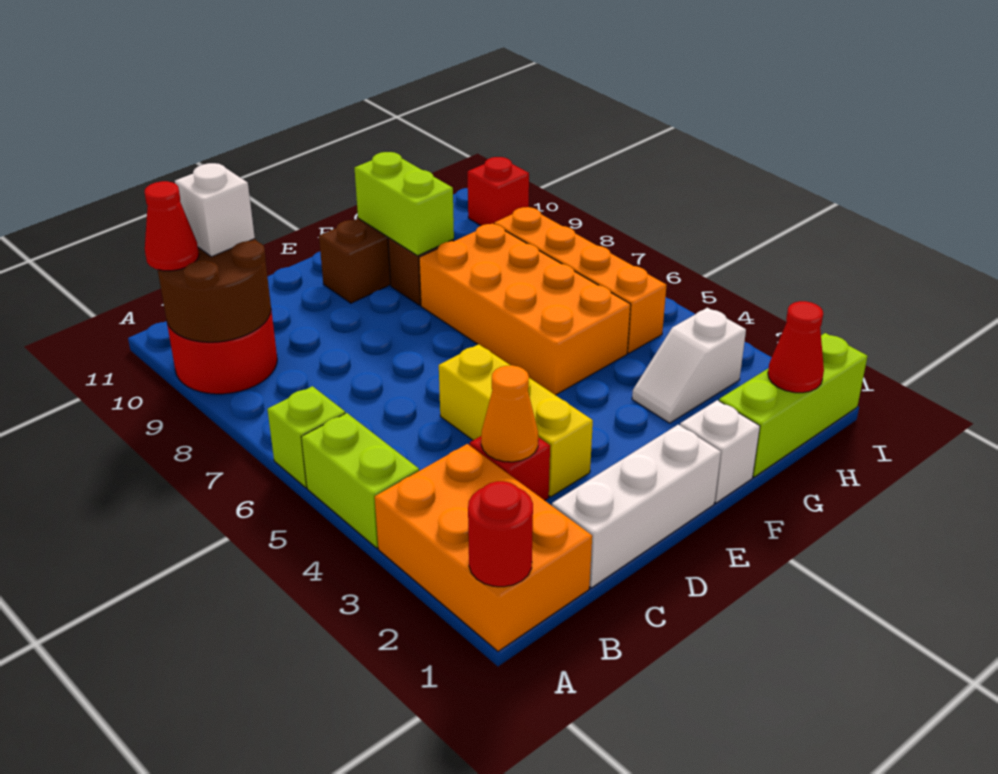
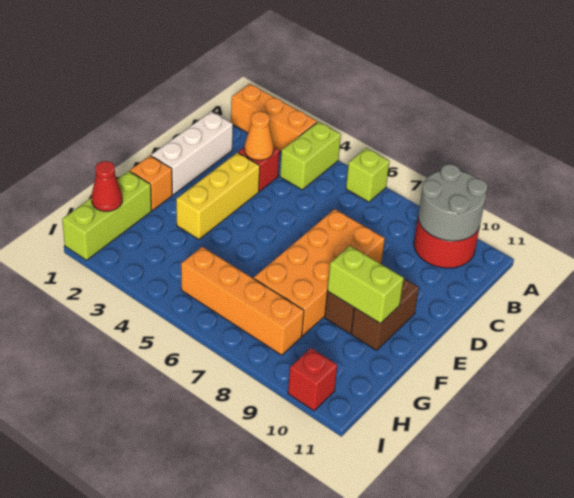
orange 2x3 brick [375,444,592,651] -> orange 1x3 brick [231,84,317,152]
red 1x1 round brick [468,481,533,587] -> none
lime 1x2 brick [301,413,419,548] -> lime 1x2 brick turned to [280,122,341,190]
brown 2x2 round brick [158,239,271,342] -> grey 2x2 round brick [418,164,487,241]
red 1x1 cone [145,181,199,271] -> none
white 1x1 brick [175,163,255,257] -> none
yellow 1x3 brick [439,344,593,497] -> yellow 1x3 brick turned to [176,153,260,239]
white 1x1 brick [680,400,760,503] -> orange 1x1 brick [130,156,172,210]
orange 2x4 brick [419,223,631,395] -> orange 2x4 brick turned to [254,209,385,336]
white 1x2 slope [632,308,746,423] -> none

